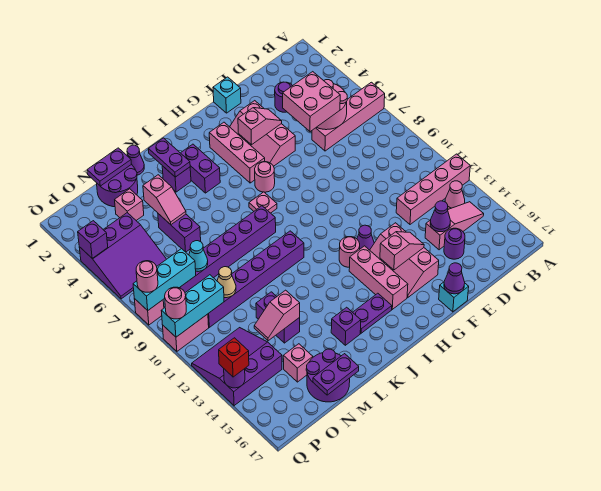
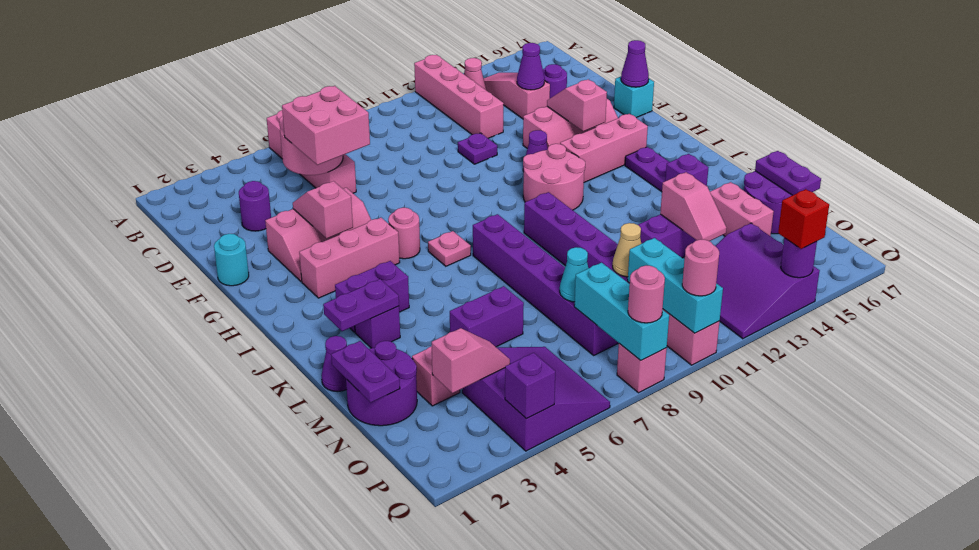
none -> purple 1x1 plate [458,133,497,164]
cyan 1x1 brick [213,77,241,113] -> cyan 1x1 round brick [214,234,249,286]
pink 1x1 round brick [339,237,360,267] -> pink 2x2 round brick [523,144,585,210]
pink 1x2 slope [143,175,186,225] -> pink 1x2 slope moved to [432,328,510,393]
pink 1x1 brick [283,344,313,382] -> pink 1x2 brick [710,182,774,236]

